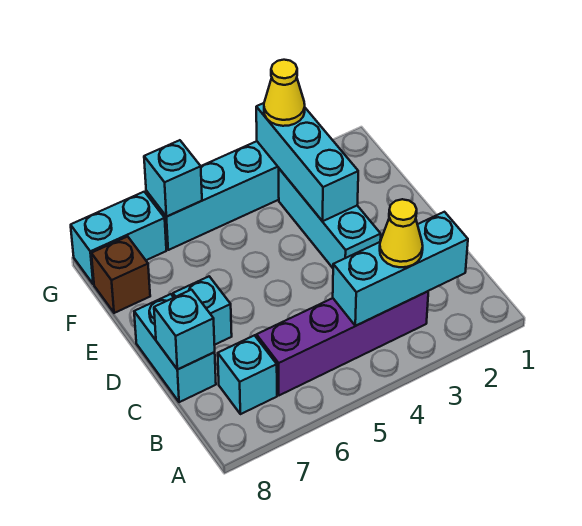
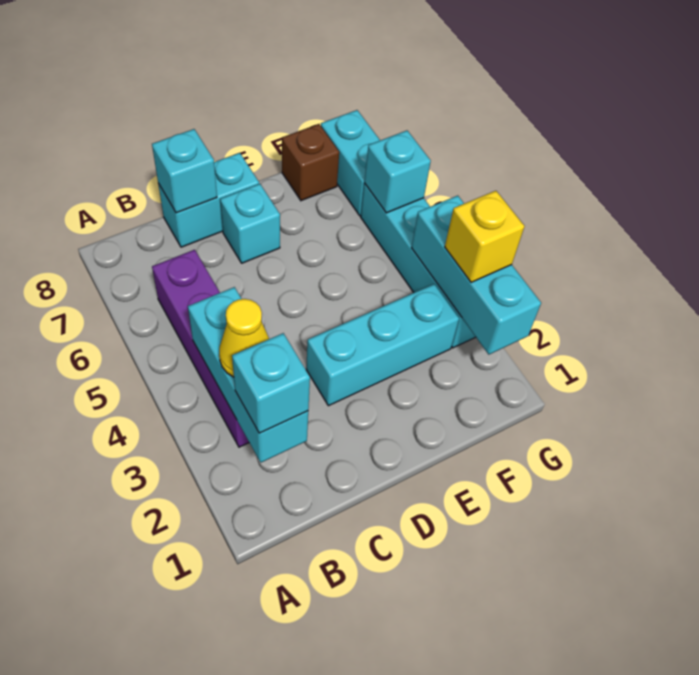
cyan 1x1 brick [218,335,277,414] -> cyan 1x1 brick moved to [232,333,310,433]
cyan 1x3 brick [256,103,358,221] -> cyan 1x3 brick turned to [411,196,541,355]
yellow 1x1 cone [264,60,305,126] -> yellow 1x1 brick [445,191,524,282]

